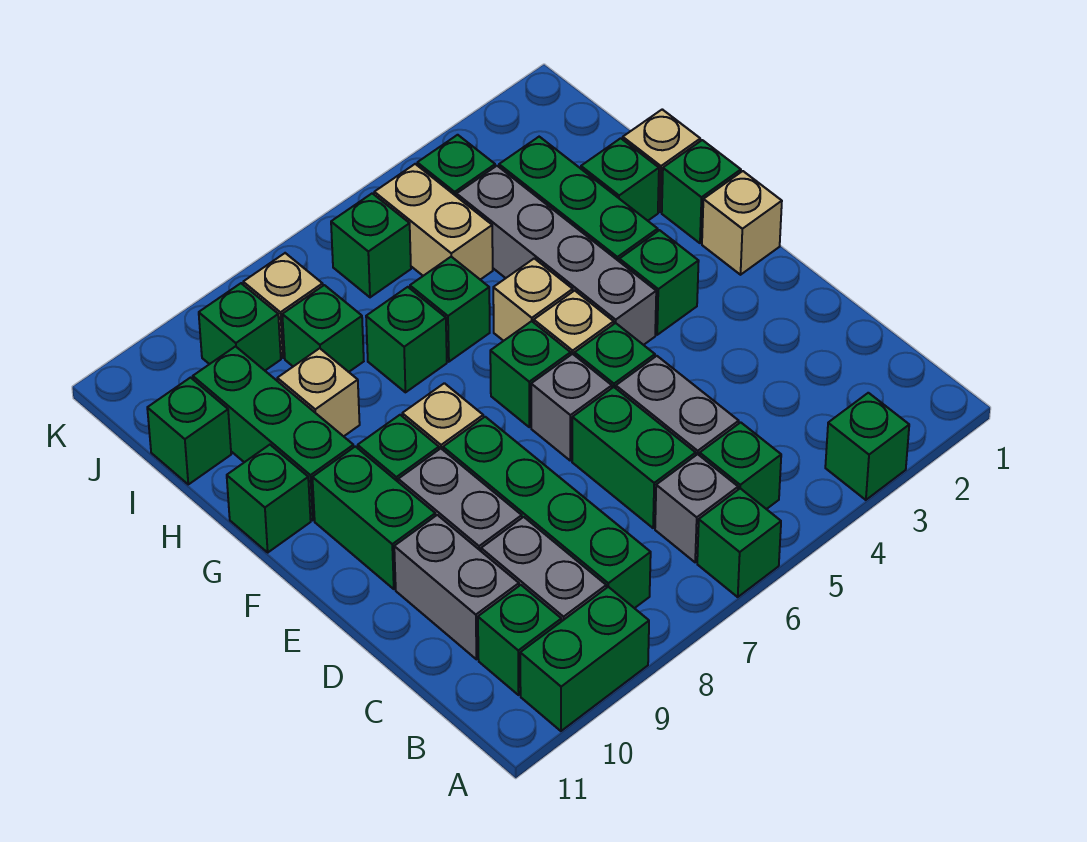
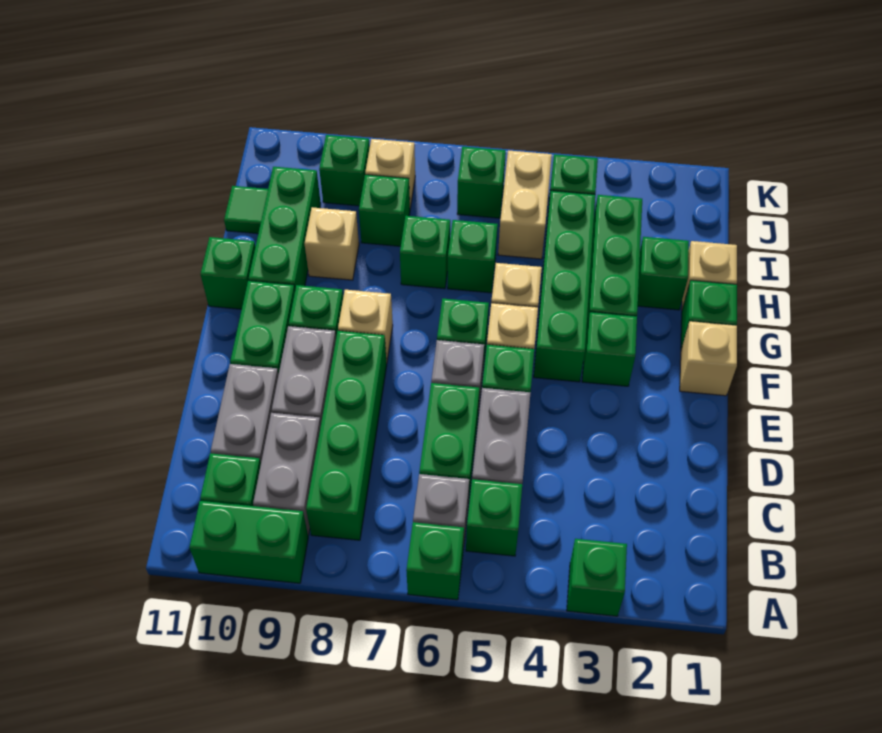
grey 1x4 brick [457,166,656,345] -> green 1x4 brick [534,191,595,382]
green 1x1 brick [147,378,231,484] -> green 1x1 tile [224,186,268,234]

